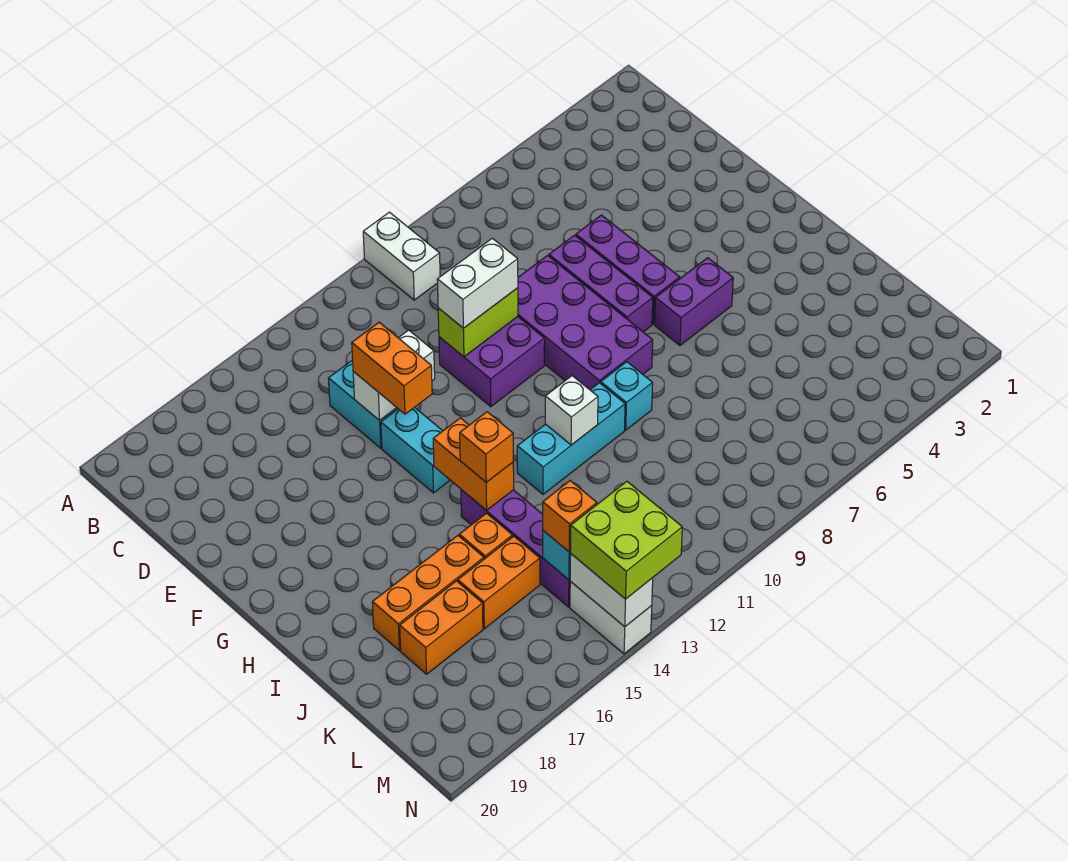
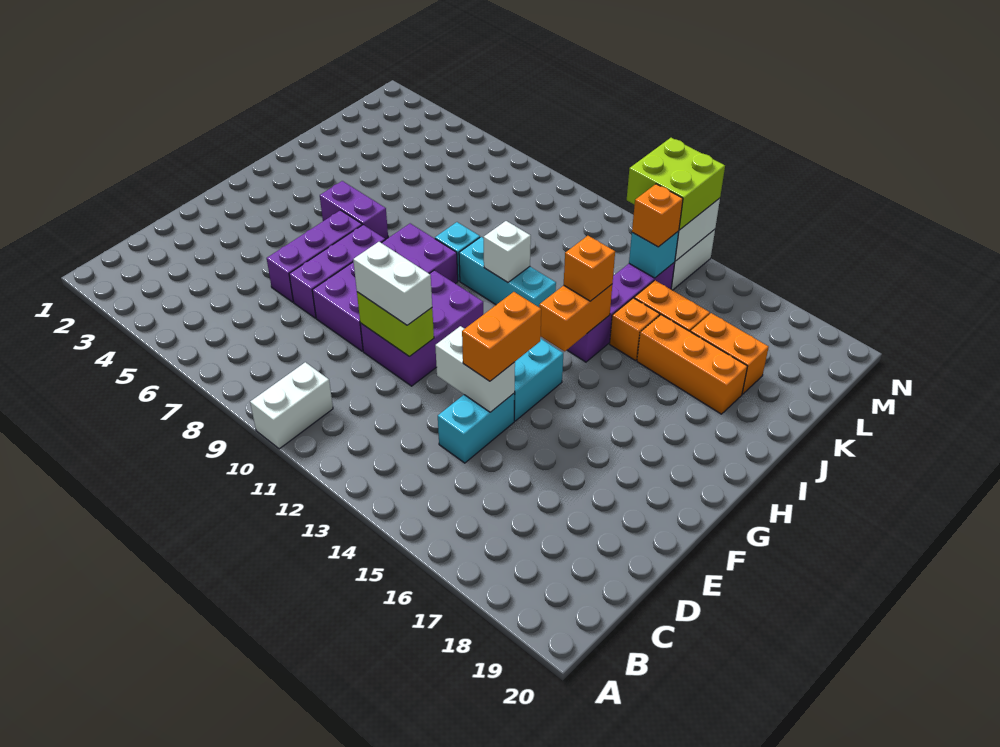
purple 2x2 brick [439,317,545,407] -> purple 2x3 brick [360,270,483,386]

